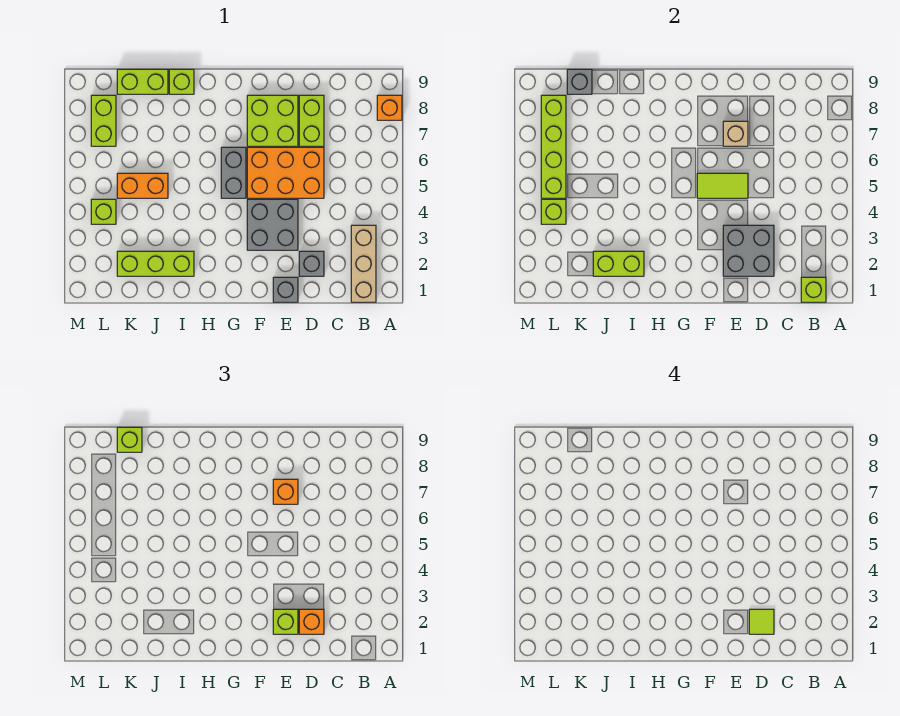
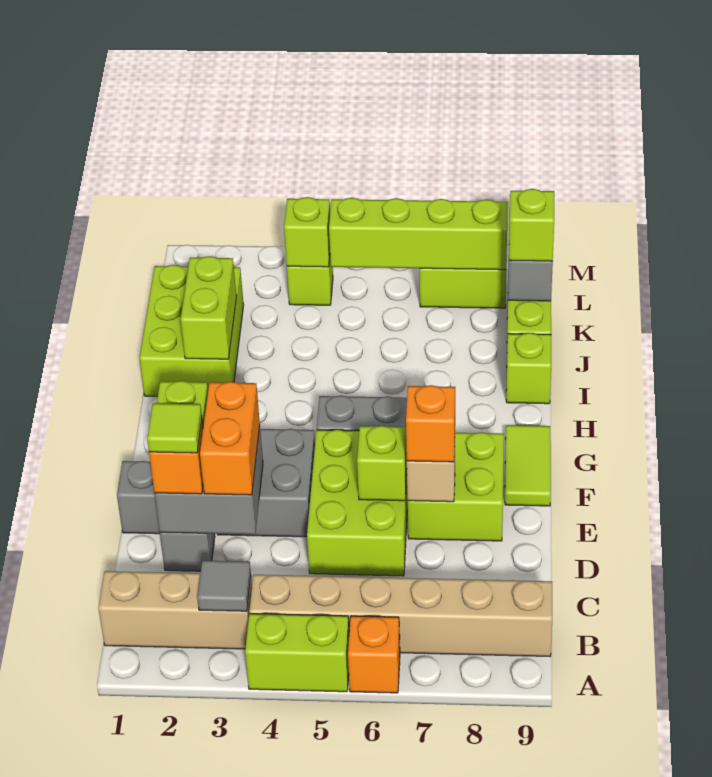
orange 1x1 brick [377,95,402,120] -> orange 1x1 brick moved to [348,616,400,693]
lime 1x1 brick [801,277,826,302] -> lime 1x1 brick moved to [357,426,407,501]
none -> grey 1x1 tile [197,561,251,611]
none -> tan 1x6 brick [249,575,552,656]
orange 2x3 brick [247,147,324,198] -> lime 2x3 brick [307,430,408,576]
lime 1x2 brick [299,95,324,146] -> lime 1x2 brick moved to [245,614,349,692]
lime 1x2 tile [697,173,748,198] -> lime 1x2 tile moved to [505,425,551,506]
lime 1x3 brick [117,251,194,276] -> lime 2x3 brick [139,265,244,396]
orange 1x2 brick [117,173,168,198] -> orange 1x2 brick moved to [200,382,260,495]

